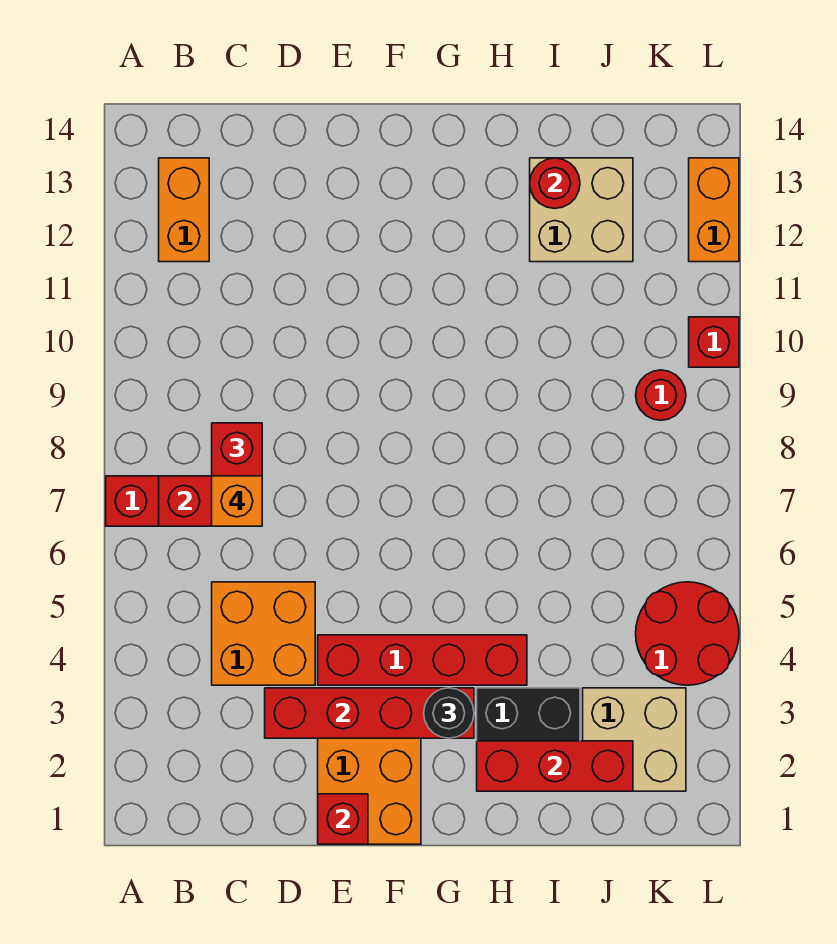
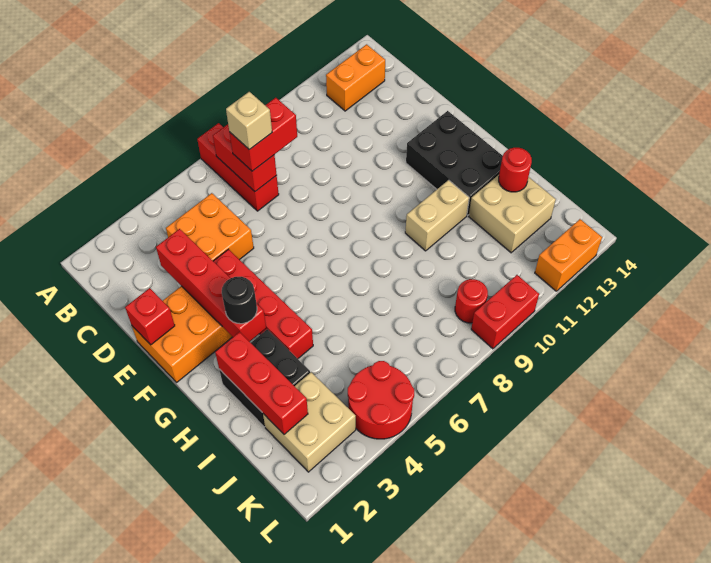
orange 1x1 brick [212,476,262,526] -> tan 1x1 brick [226,92,272,150]
none -> black 2x3 brick [406,111,503,215]
none -> tan 1x2 brick [405,180,469,251]
red 1x1 brick [689,317,739,367] -> red 1x2 brick [471,275,539,349]

